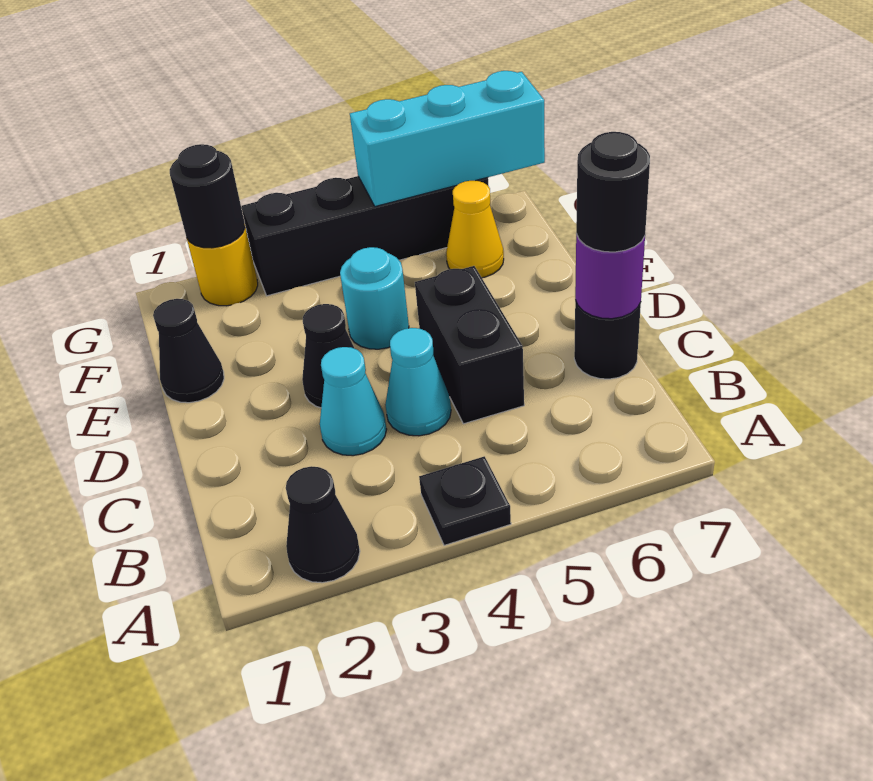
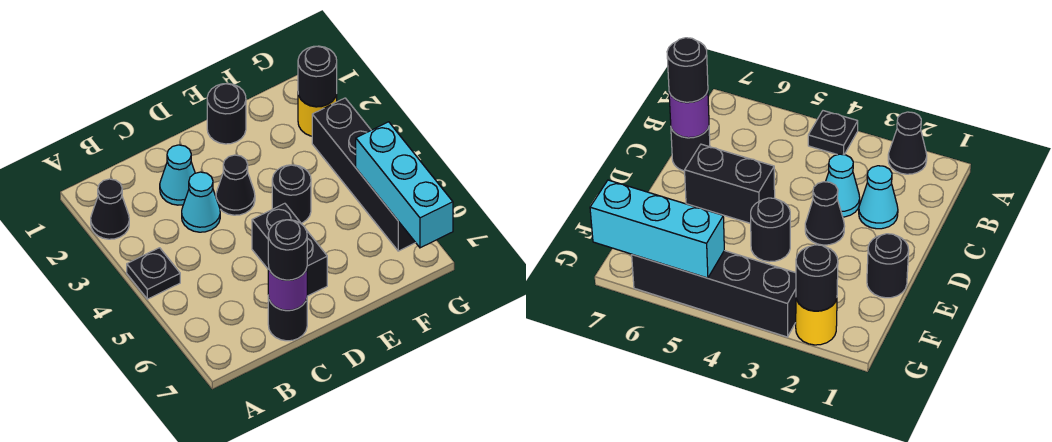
cyan 1x1 cone [385,328,451,436] -> cyan 1x1 cone moved to [160,145,195,205]
black 1x2 brick [415,266,524,424] -> black 1x2 brick turned to [252,203,327,296]
black 1x1 cone [153,299,224,403] -> black 1x1 round brick [207,83,246,144]
cyan 1x1 round brick [340,247,409,349] -> black 1x1 round brick [272,165,311,223]
yellow 1x1 cone [446,181,504,278] -> none

